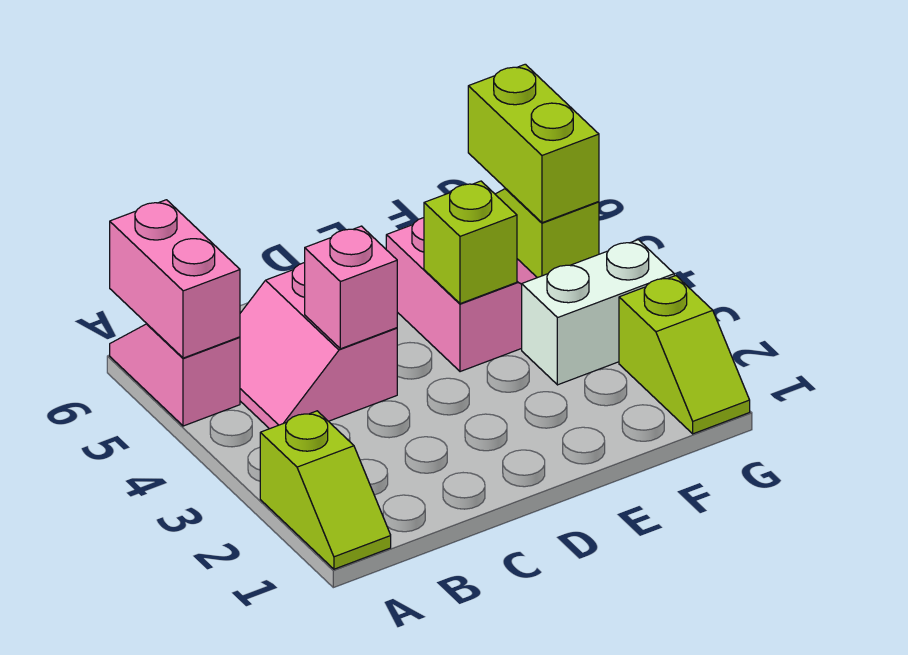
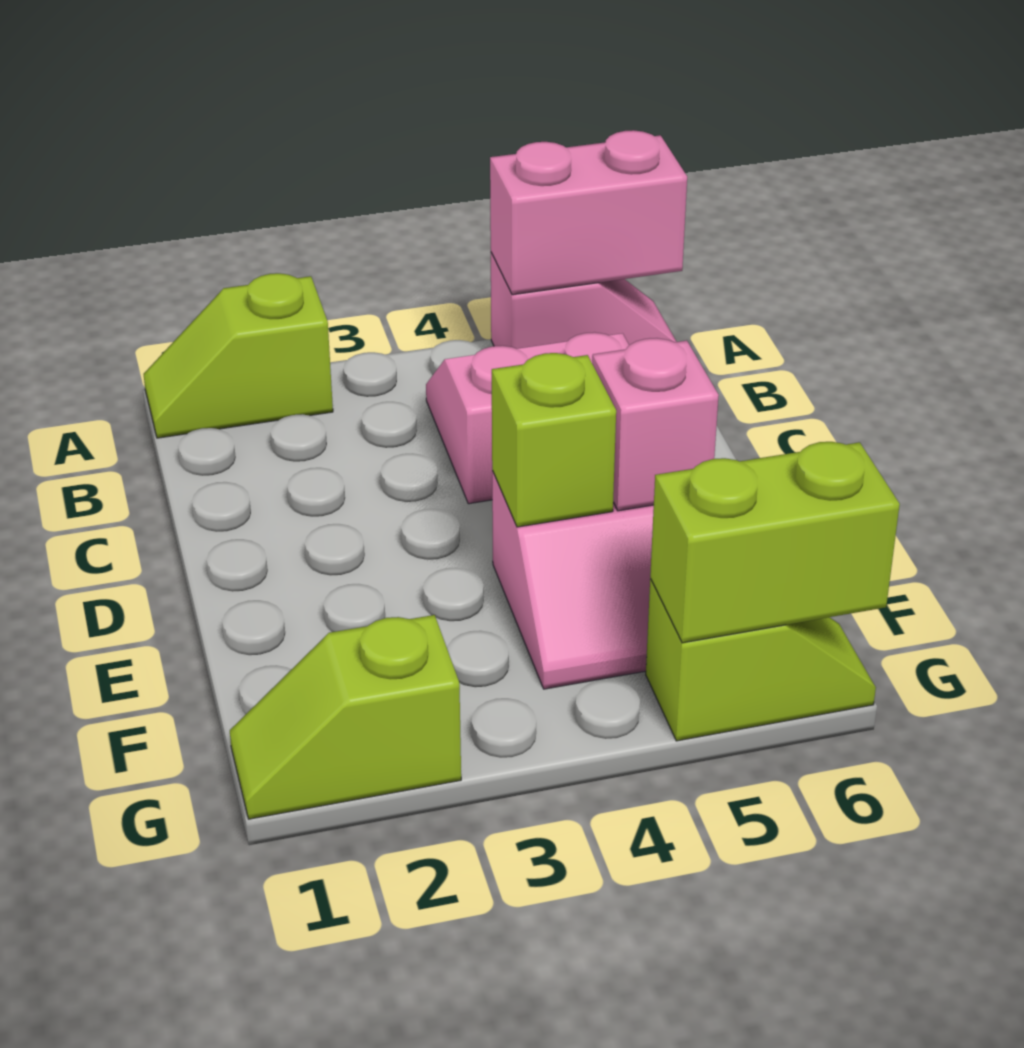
pink 1x1 brick [305,226,397,349] -> pink 1x1 brick moved to [592,338,719,511]
white 1x2 brick [522,240,674,385] -> none

